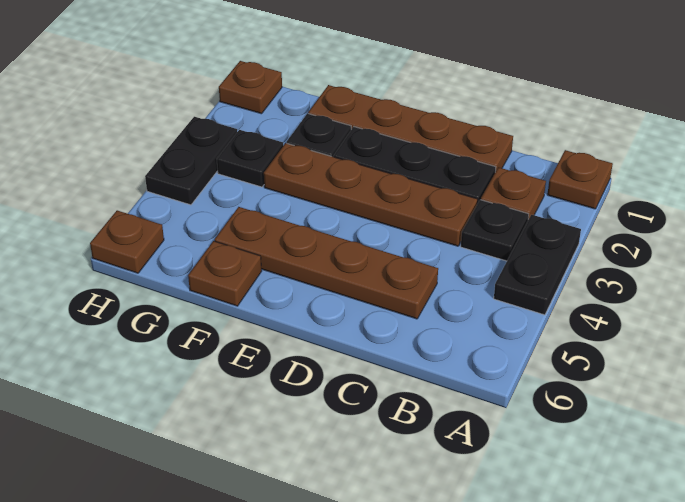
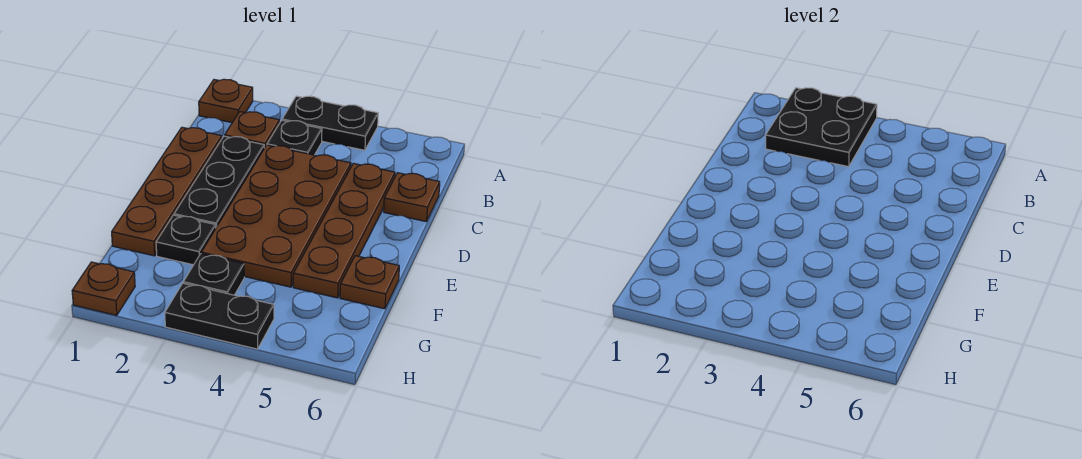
none -> black 2x2 plate [766,88,877,167]
brown 1x4 plate [264,143,478,246] -> brown 2x4 plate [201,145,351,287]
brown 1x1 plate [90,210,164,273] -> brown 1x1 plate moved to [384,173,440,222]

